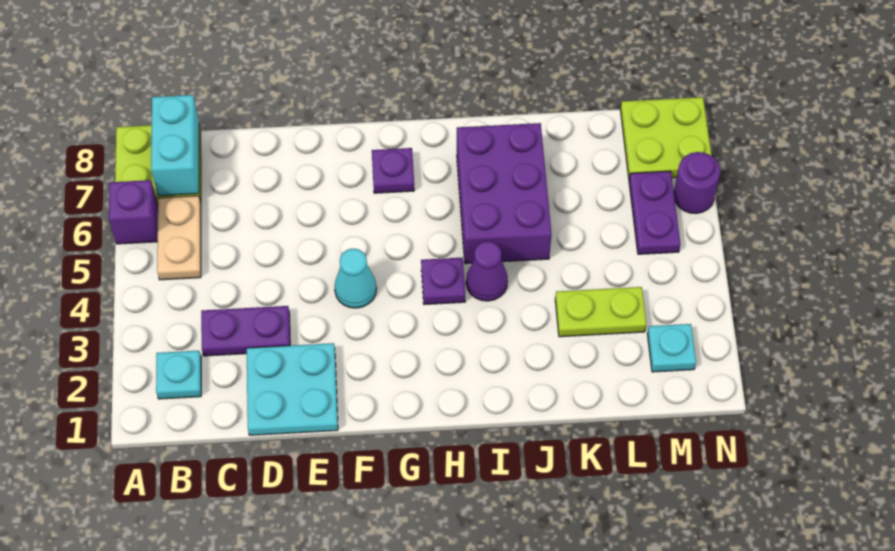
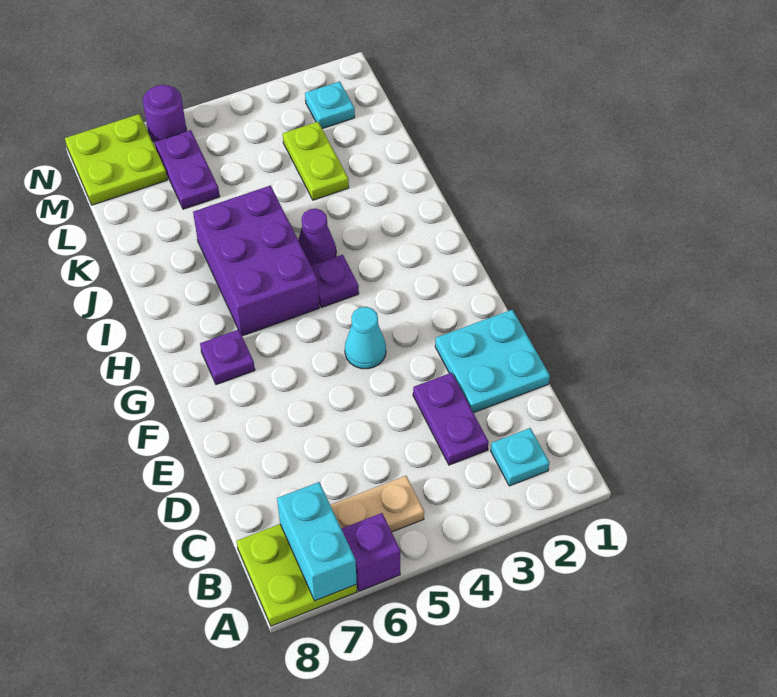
cyan 1x2 brick [151,95,199,196] -> cyan 1x2 brick turned to [277,482,357,601]
purple 2x3 brick [457,123,552,264] -> purple 2x3 brick turned to [193,186,319,336]
purple 1x2 plate [629,171,680,254] -> purple 1x2 plate turned to [155,130,220,209]

